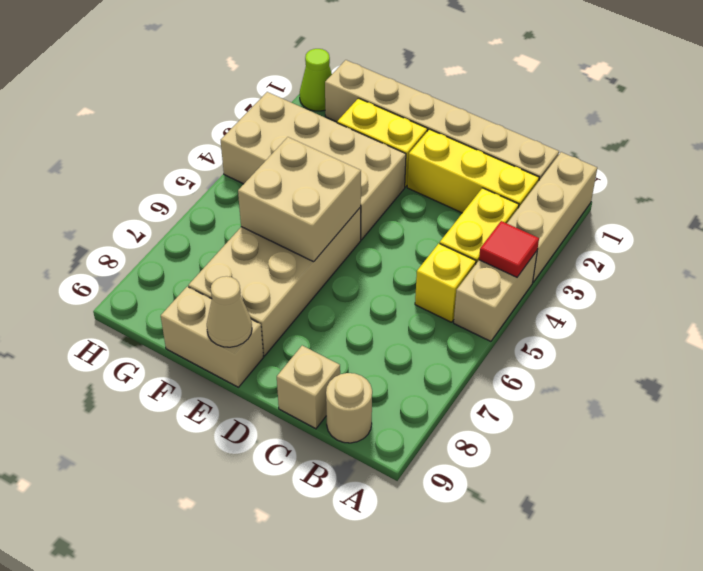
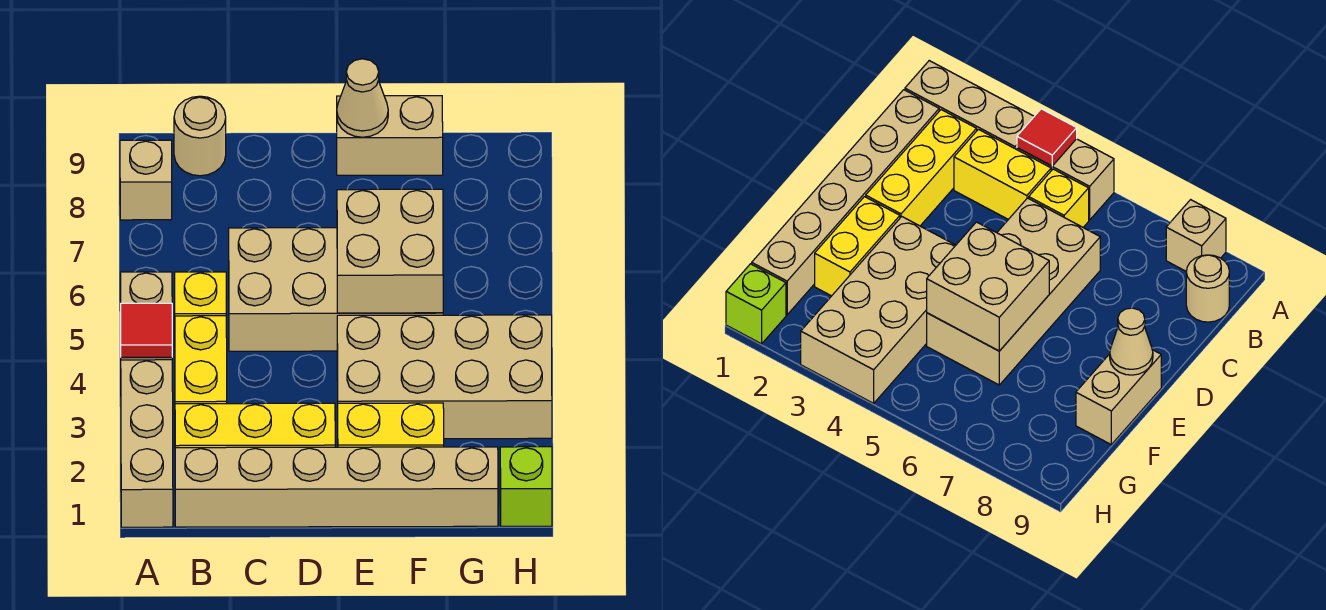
tan 1x1 brick [277,346,340,429] -> tan 1x1 brick moved to [120,140,172,220]
tan 2x4 brick [188,207,361,356] -> tan 2x4 brick turned to [229,228,443,351]
lime 1x1 cone [300,49,332,111] -> lime 1x1 brick [500,447,552,526]

